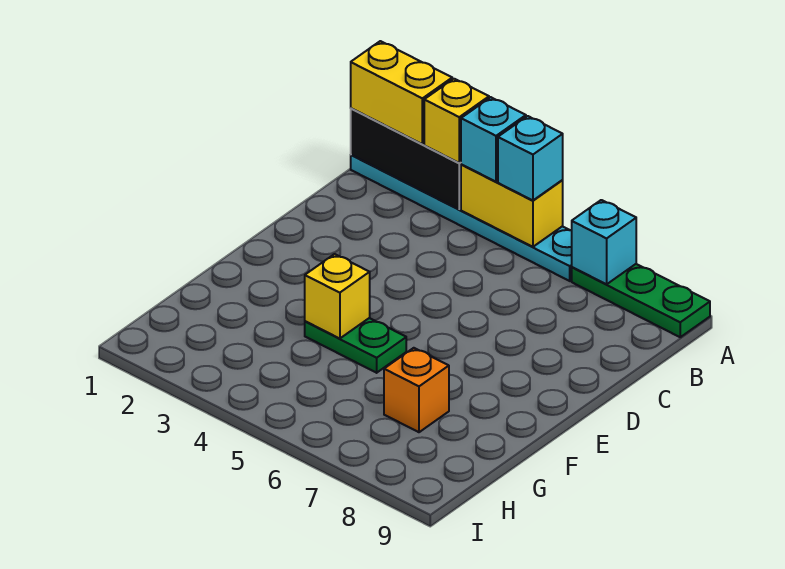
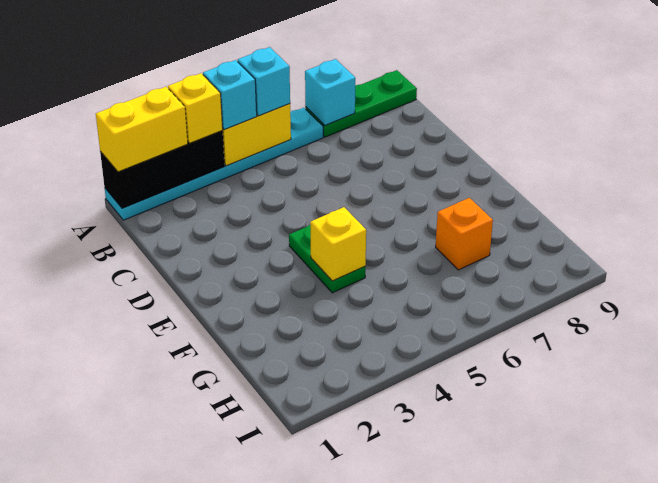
green 1x2 plate [305,318,406,373] -> green 1x2 plate turned to [289,225,365,293]

